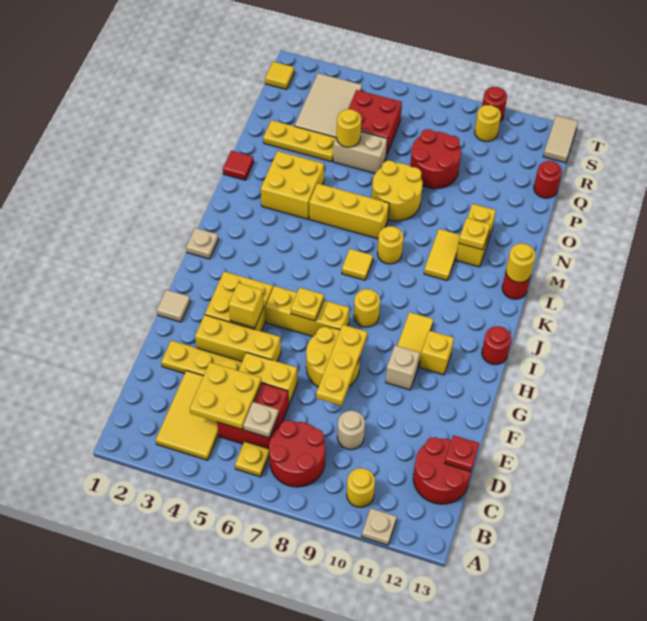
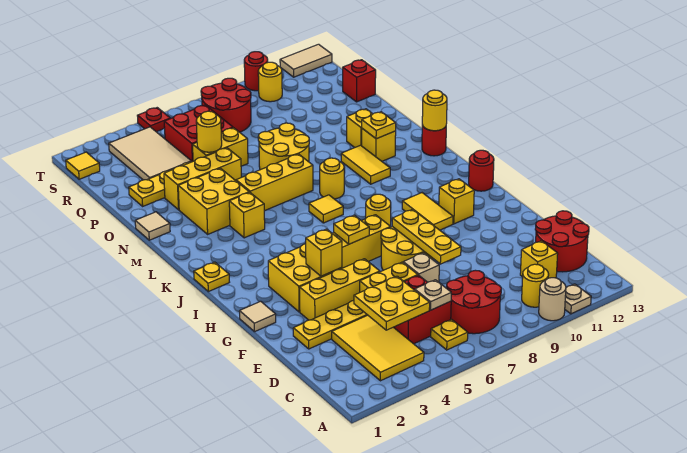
none -> yellow 1x1 brick [520,241,558,278]
tan 1x1 round brick [337,411,365,450] -> tan 1x1 round brick moved to [539,278,566,321]
red 1x1 plate [445,435,479,472] -> red 1x1 plate moved to [137,108,170,132]
tan 1x1 brick [386,346,420,390] -> tan 1x1 brick moved to [403,253,439,282]
tan 1x1 plate [186,228,218,259] -> yellow 1x1 plate [194,262,229,292]
none -> yellow 1x1 brick [229,192,265,238]
red 1x1 tile [223,151,254,180] -> tan 1x1 tile [135,212,170,240]
none -> yellow 1x3 brick [164,148,241,210]
tan 1x2 brick [333,132,387,173] -> yellow 1x2 brick [193,128,248,166]
red 2x2 round brick [410,129,461,189] -> red 2x2 round brick moved to [201,78,251,132]
red 1x1 round brick [534,161,562,198] -> red 1x1 brick [343,60,376,102]
tan 1x2 tile [543,115,578,163] -> tan 1x2 tile turned to [280,44,332,77]

